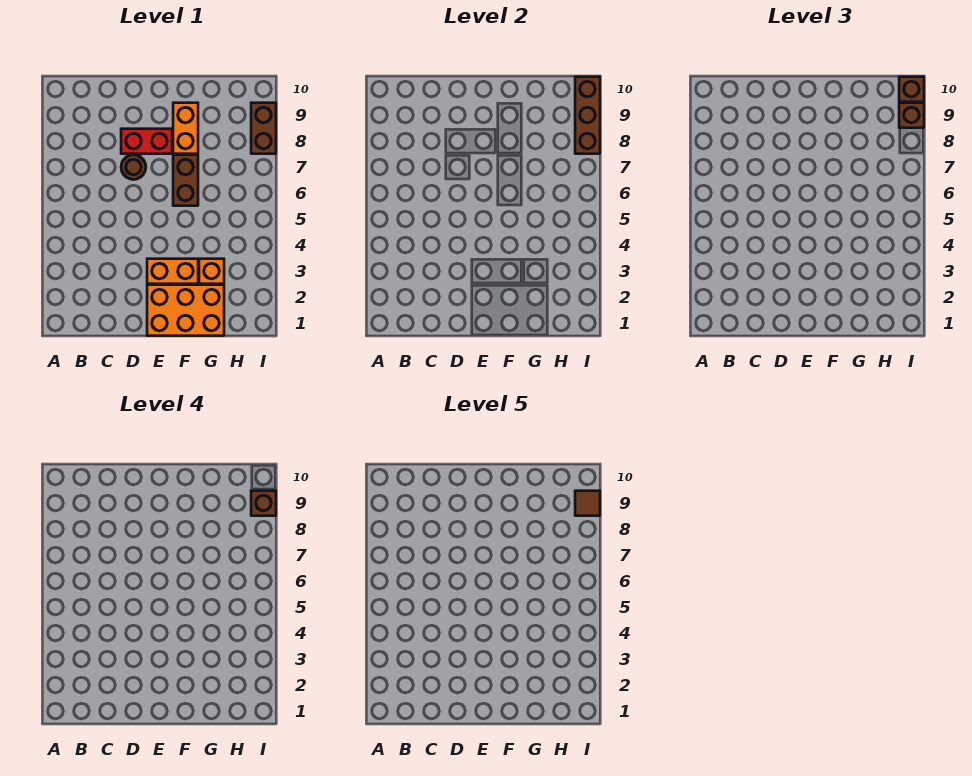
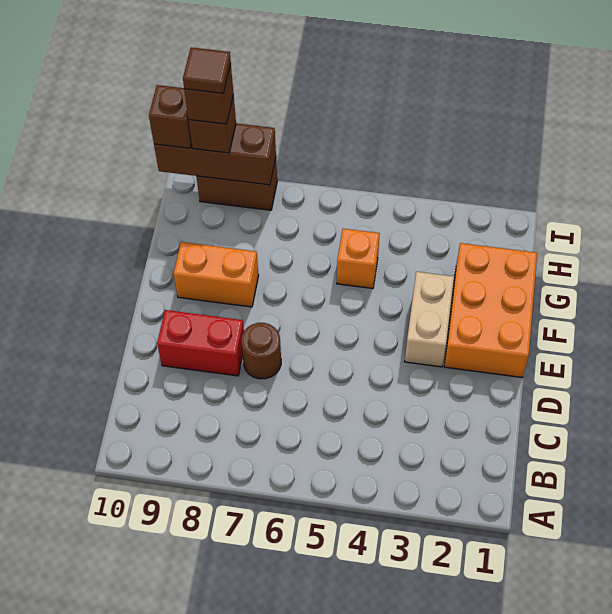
red 1x2 brick [121,129,172,154] -> red 1x2 brick turned to [157,310,244,376]
orange 1x2 brick [147,259,198,284] -> tan 1x2 brick [405,272,454,367]
brown 1x2 brick [173,155,198,206] -> none
orange 1x1 brick [199,259,224,284] -> orange 1x1 brick moved to [337,229,380,289]

